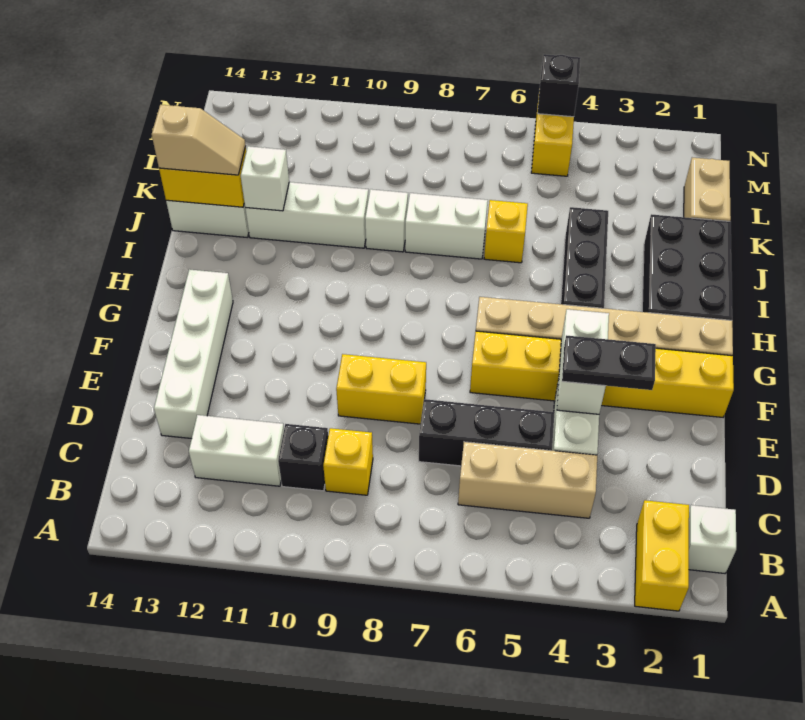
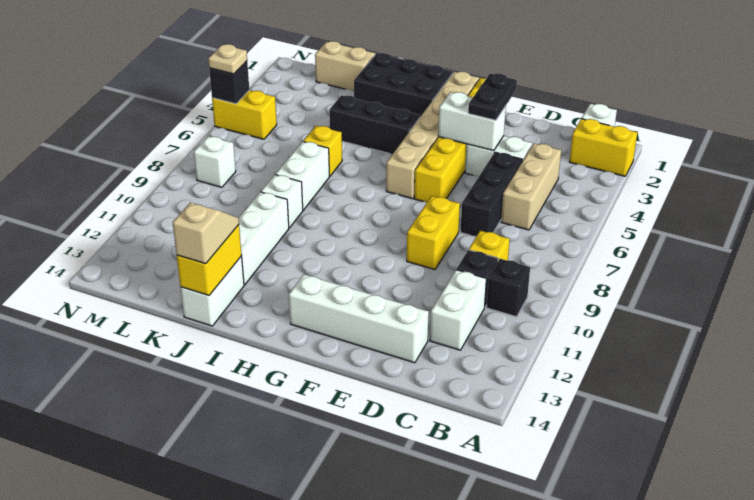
none -> black 1x1 brick [487,259,530,317]
white 1x1 brick [241,146,289,211] -> white 1x1 brick moved to [194,136,236,187]
none -> tan 1x1 plate [208,44,247,74]

